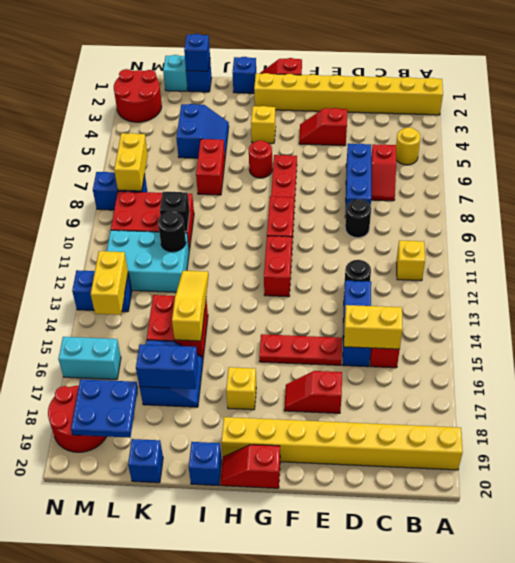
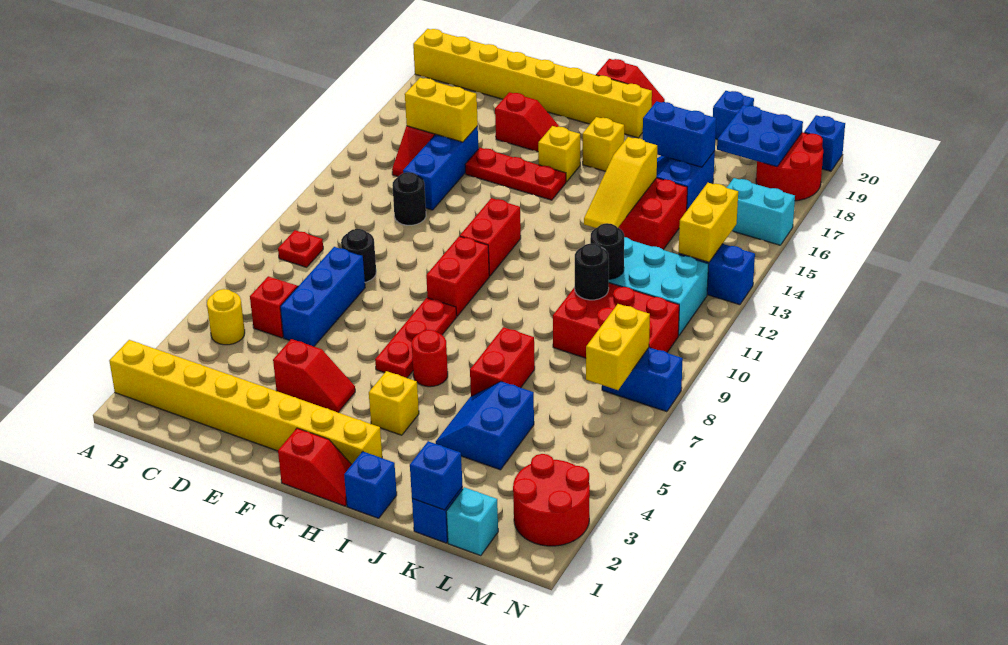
none -> red 1x1 plate [278,230,323,267]
yellow 1x1 brick [397,241,425,281] -> yellow 1x1 brick moved to [538,126,580,182]
blue 1x1 brick [189,442,222,486] -> blue 1x1 brick moved to [804,115,845,171]
black 1x1 brick [160,192,190,232] -> black 1x1 round brick [575,243,609,300]

